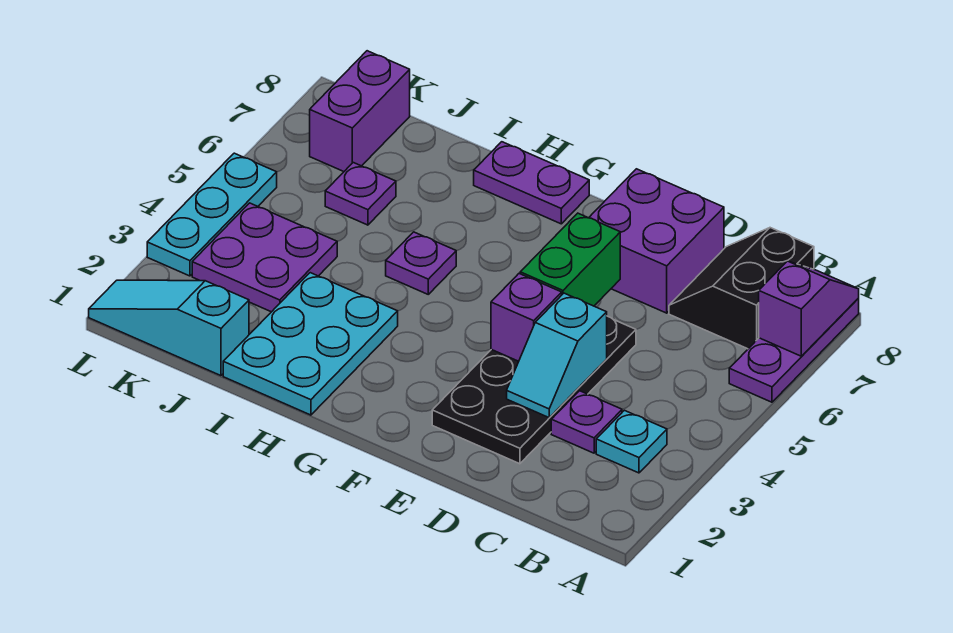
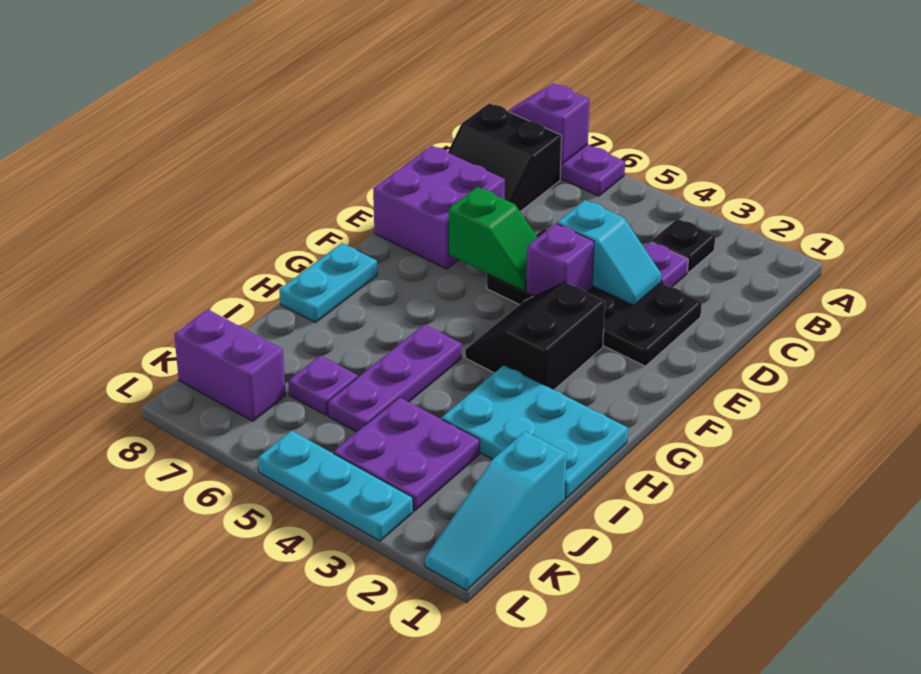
cyan 1x1 plate [596,410,667,473] -> black 1x1 plate [652,219,715,272]
green 1x2 brick [520,213,620,306] -> green 1x2 slope [449,187,537,291]
none -> black 2x2 slope [465,282,605,390]
purple 1x2 plate [474,142,589,224] -> cyan 1x2 plate [279,243,377,323]
purple 1x1 plate [386,232,456,294] -> purple 1x3 plate [328,325,462,432]

